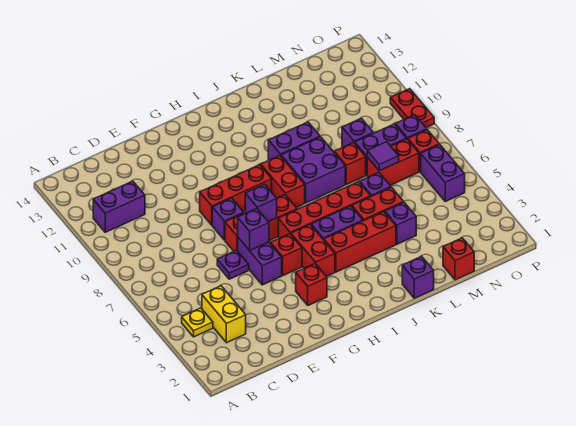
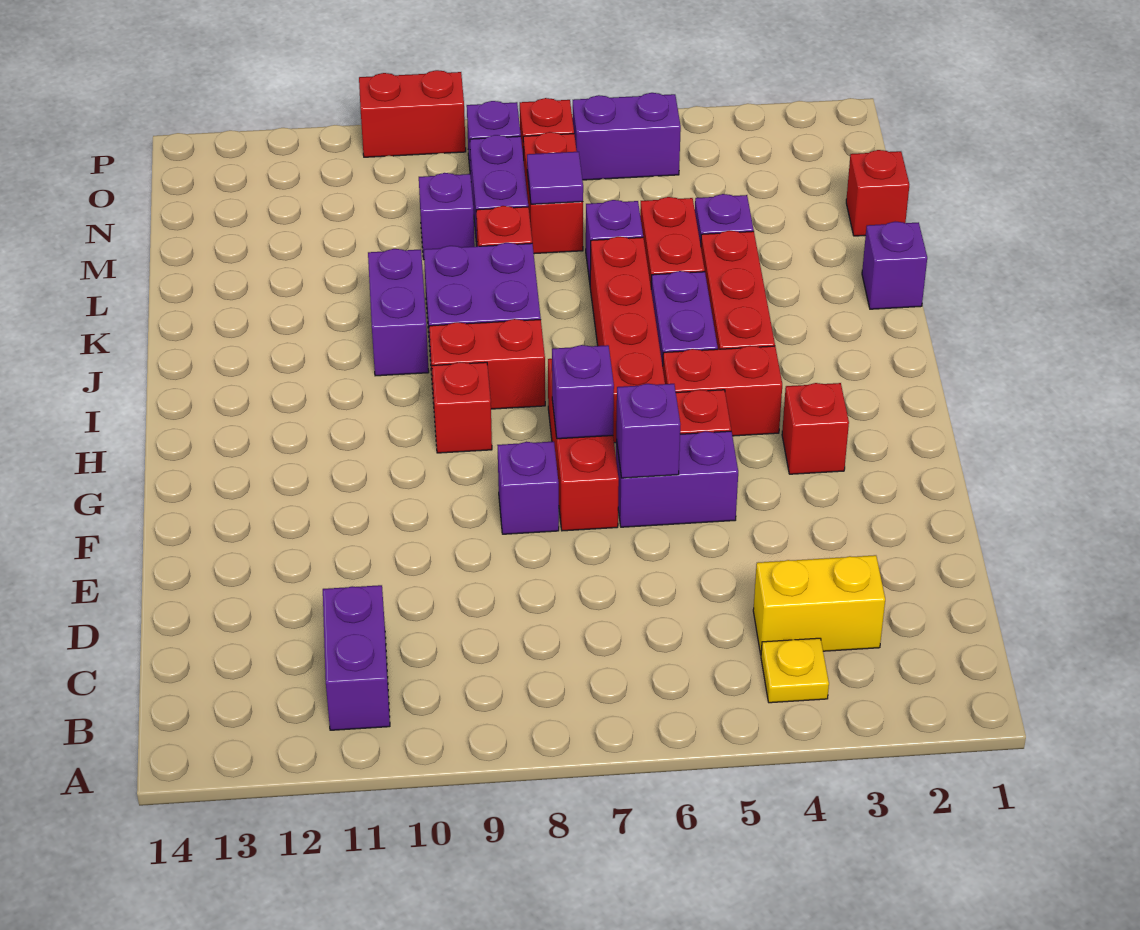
purple 1x1 plate [217,250,249,279] -> none
red 1x3 brick [200,165,272,225] -> red 1x1 brick [432,362,492,453]
red 1x2 plate [390,89,434,128] -> red 1x2 brick [359,70,466,157]

